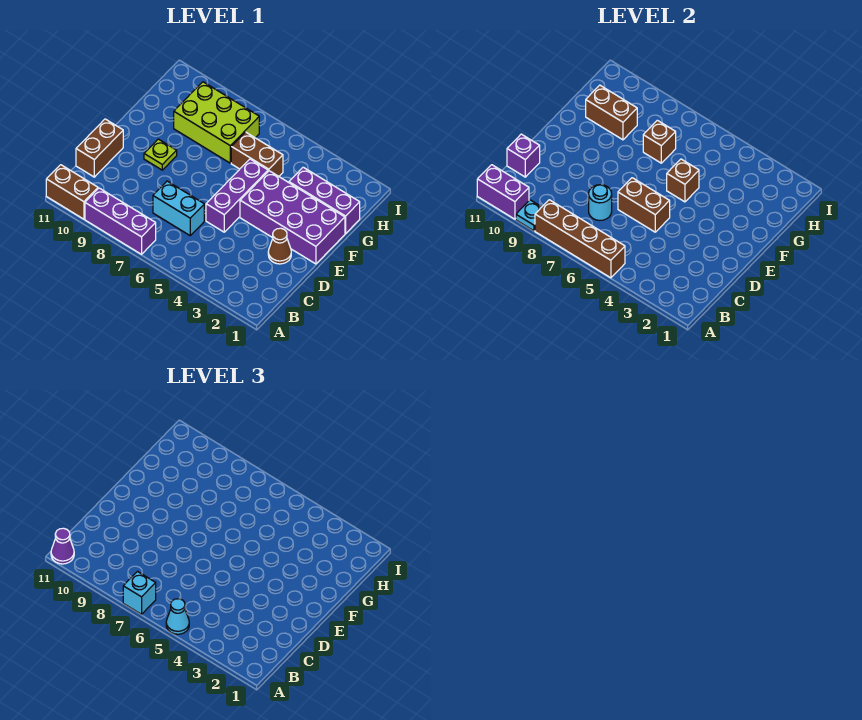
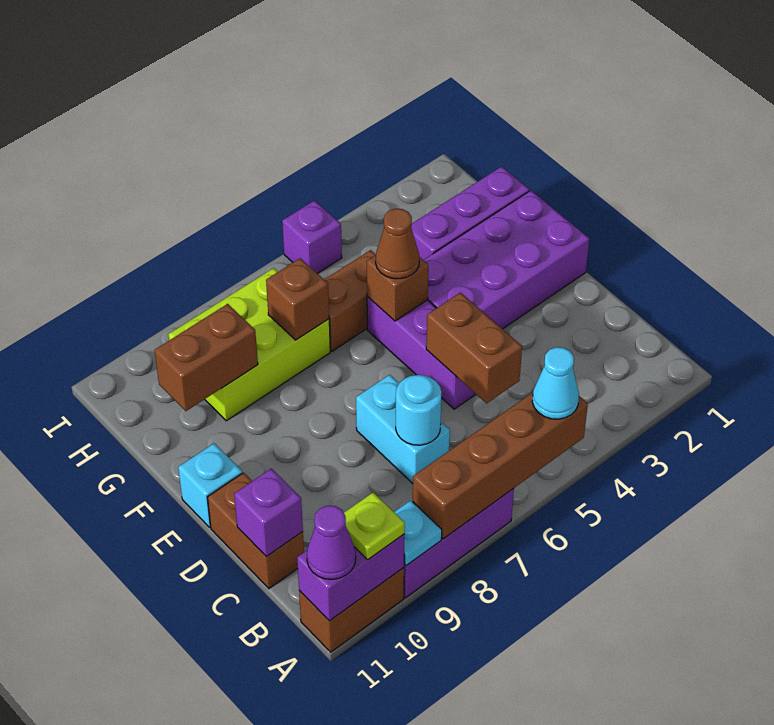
cyan 1x1 brick [123,572,156,614] -> cyan 1x1 brick moved to [178,443,242,527]
cyan 1x2 brick [153,181,204,235] -> cyan 1x2 brick turned to [356,375,450,483]
brown 1x1 cone [268,228,291,264] -> brown 1x1 cone moved to [376,209,419,279]
brown 1x2 brick [618,178,670,232] -> brown 1x2 brick turned to [426,293,522,403]
lime 1x1 plate [144,139,177,170] -> lime 1x1 plate moved to [344,493,405,560]
none -> purple 1x1 brick [282,201,342,274]

